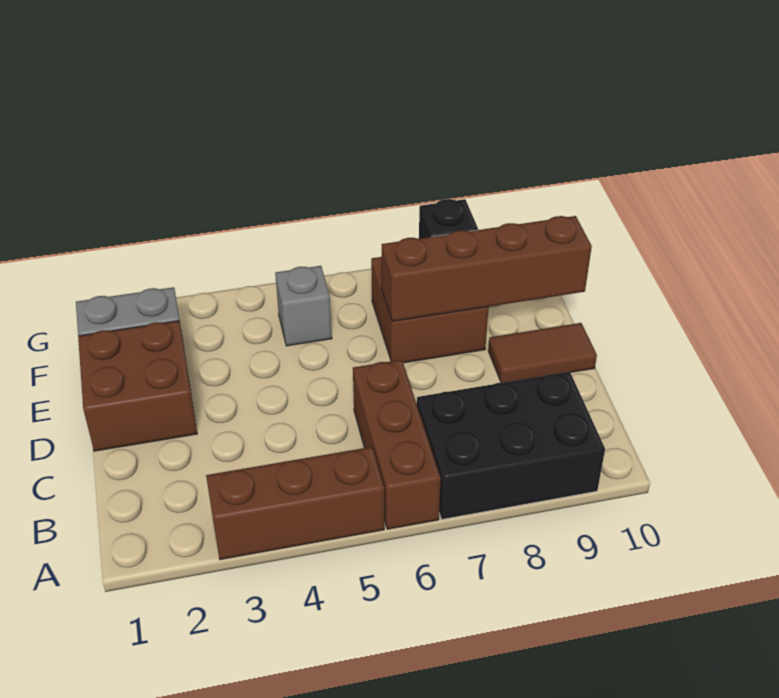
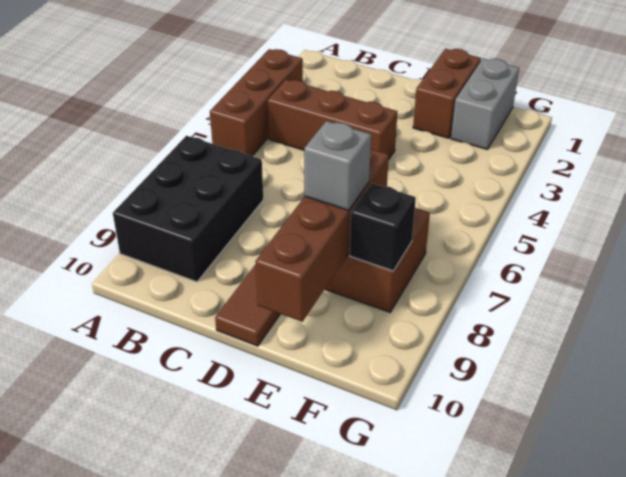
brown 1x3 brick [353,360,441,529] -> brown 1x3 brick moved to [267,79,398,159]
brown 2x2 brick [78,321,197,451] -> brown 1x2 brick [413,49,481,138]
grey 1x1 brick [275,266,332,346] -> grey 1x1 brick moved to [304,121,371,210]

